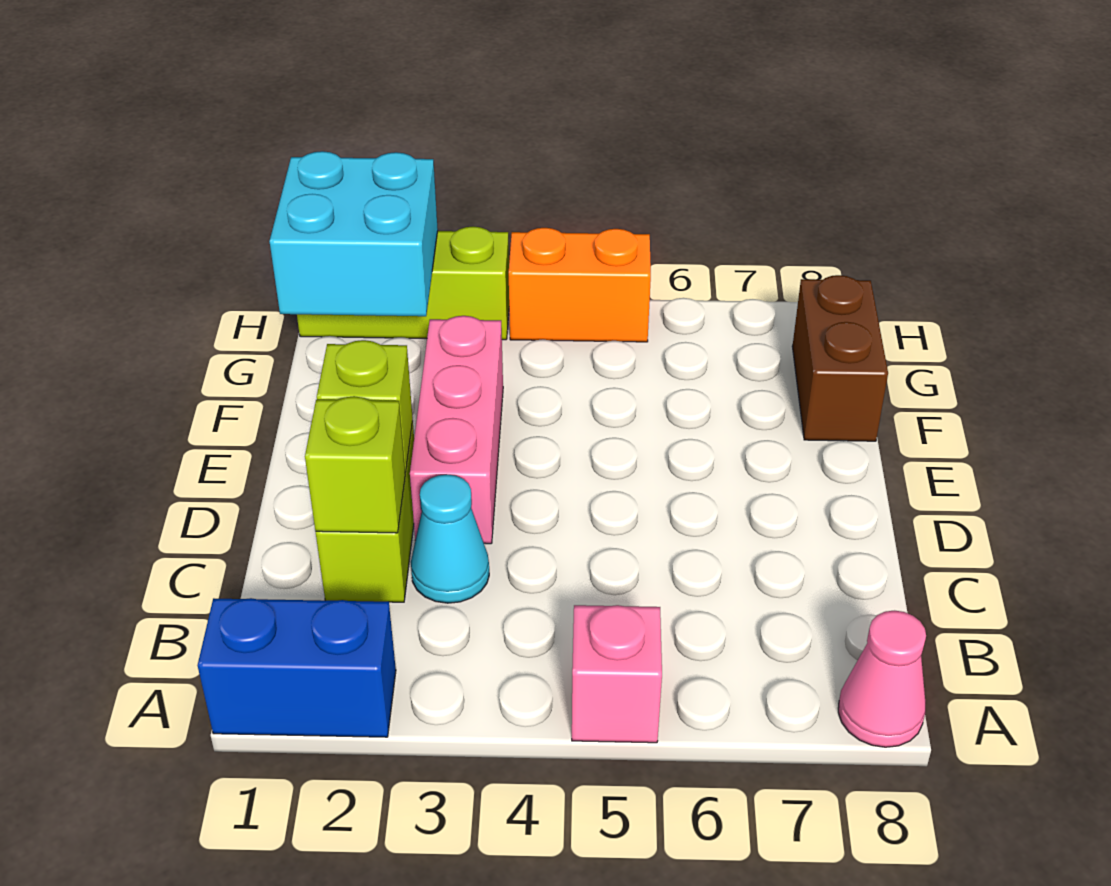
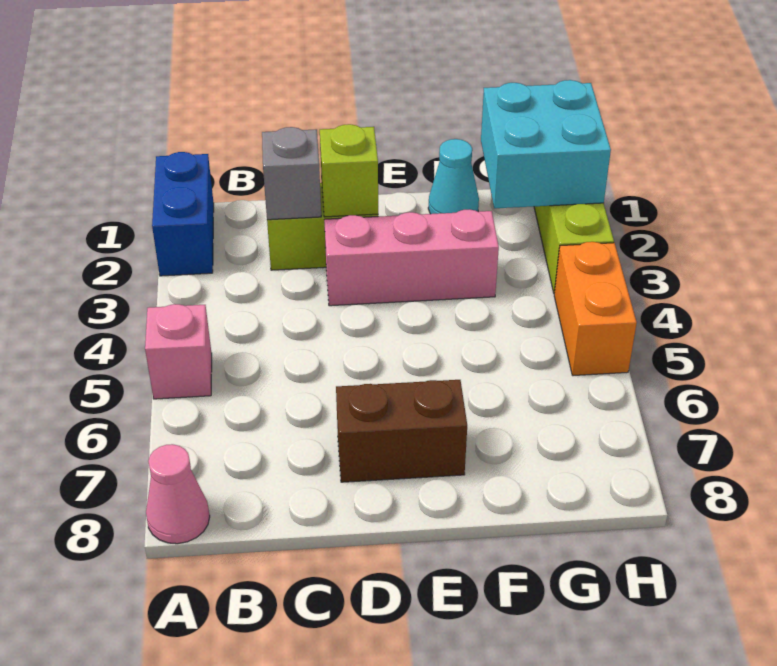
lime 1x1 brick [305,396,405,533] -> grey 1x1 brick [262,127,321,220]
cyan 1x1 cone [411,474,489,603] -> cyan 1x1 cone moved to [428,139,479,214]
brown 1x2 brick [792,275,888,441] -> brown 1x2 brick moved to [336,380,467,482]

